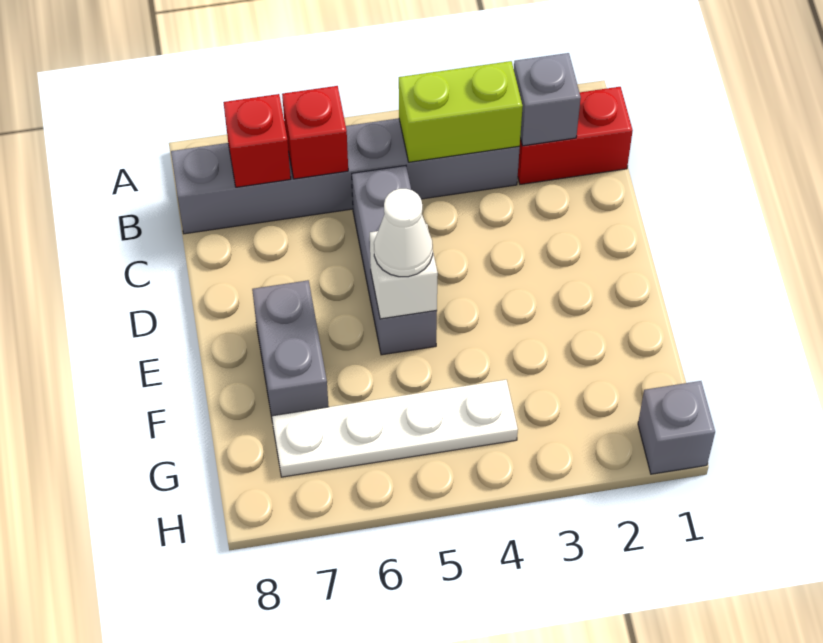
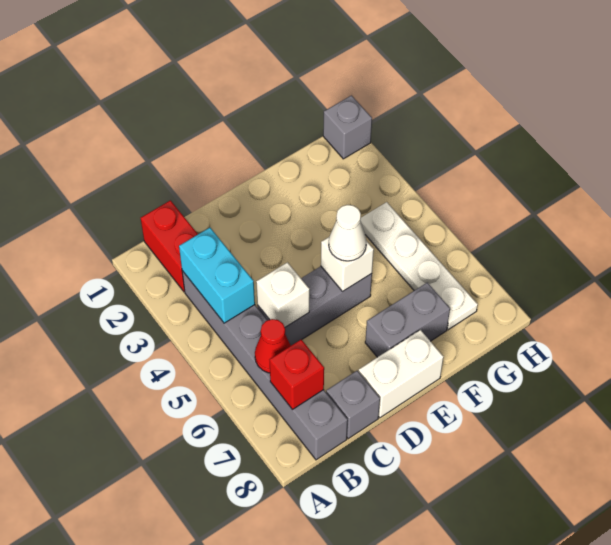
grey 1x1 brick [514,53,581,146] -> grey 1x1 brick moved to [326,371,380,439]
lime 1x2 brick [399,61,523,162] -> cyan 1x2 brick [179,228,255,323]
red 1x1 brick [282,86,348,179] -> red 1x1 cone [255,319,291,373]
none -> white 1x1 brick [256,262,310,327]
none -> white 1x2 brick [359,330,443,418]

